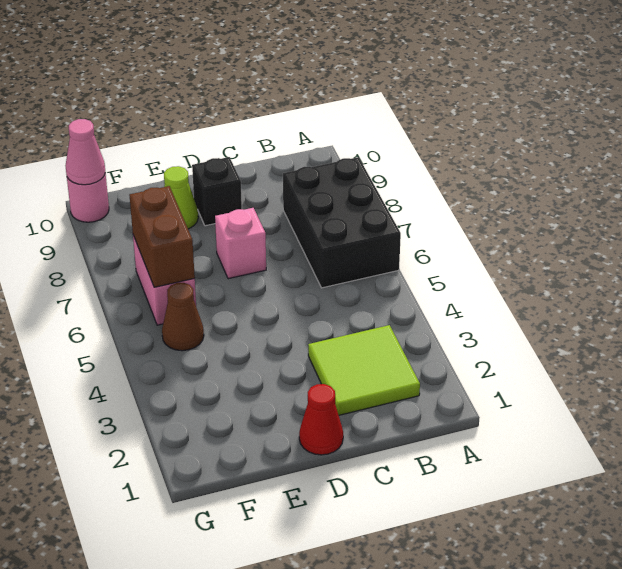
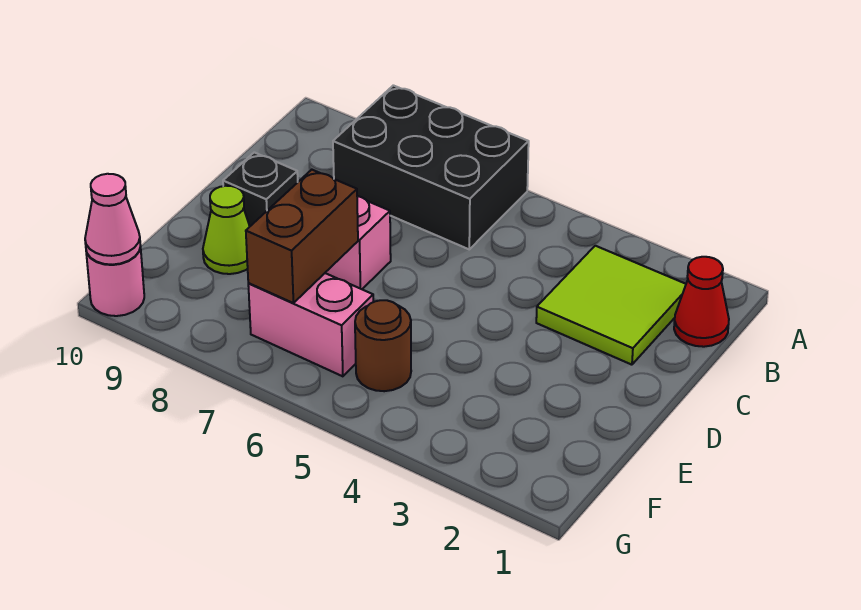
red 1x1 cone [299,384,343,455] -> red 1x1 cone moved to [674,257,729,347]
brown 1x1 cone [162,283,204,351] -> brown 1x1 round brick [355,300,411,391]
brown 1x2 brick [129,186,195,287] -> brown 1x2 brick turned to [246,170,358,303]

